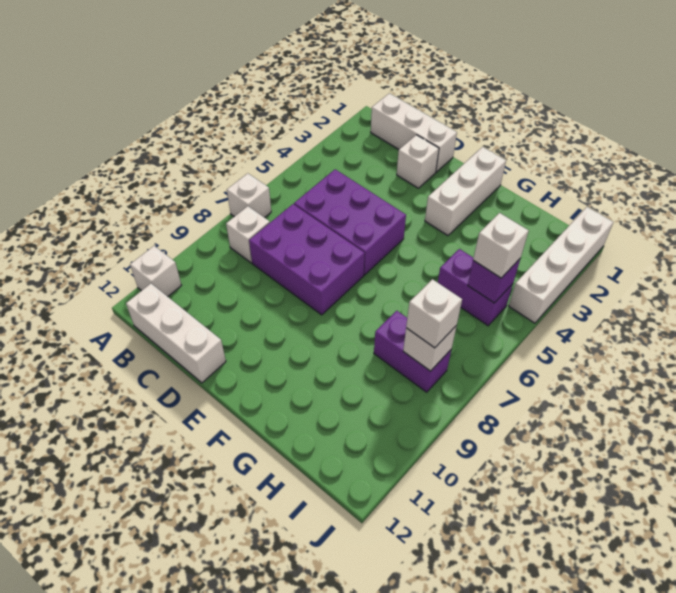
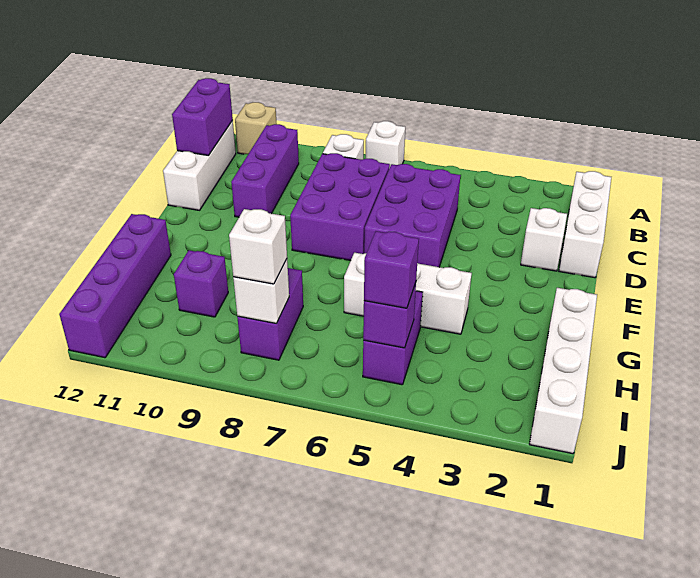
white 1x1 brick [130,246,182,297] -> tan 1x1 brick [235,102,277,154]
none -> purple 1x3 brick [231,124,299,217]
none -> purple 1x2 brick [172,78,233,156]
white 1x3 brick [425,147,506,236] -> white 1x3 brick moved to [344,253,472,334]
none -> purple 1x4 brick [59,214,171,358]
none -> purple 1x1 brick [174,250,228,317]
white 1x1 brick [473,213,529,278] -> purple 1x1 brick [364,231,419,308]
white 1x4 brick [509,207,613,323] -> white 1x4 brick turned to [530,288,597,454]

